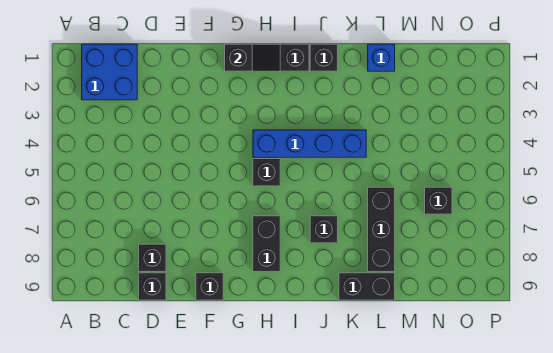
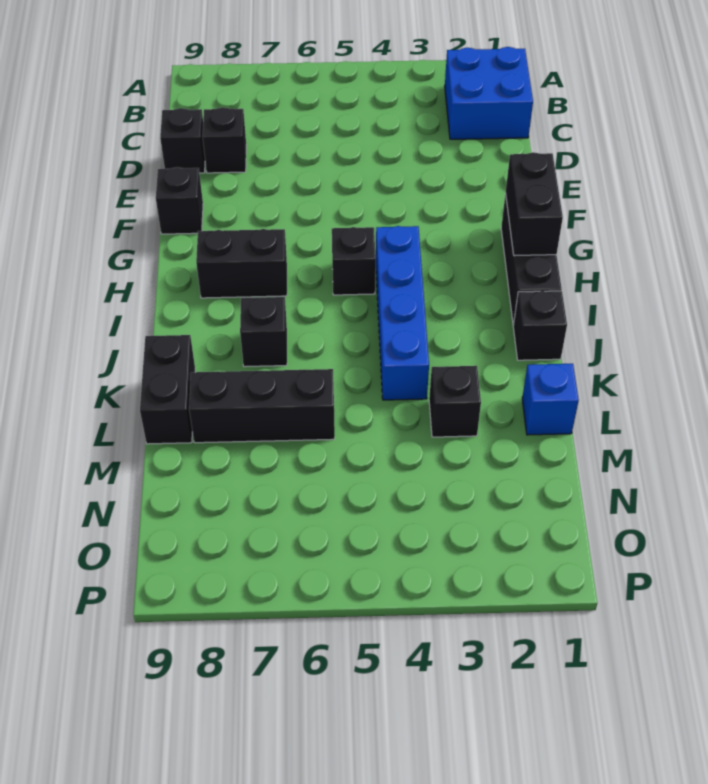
black 1x2 slope [225,44,280,71] -> black 1x2 brick [506,152,563,256]
black 1x1 brick [425,187,452,214] -> black 1x1 brick moved to [429,366,481,437]

